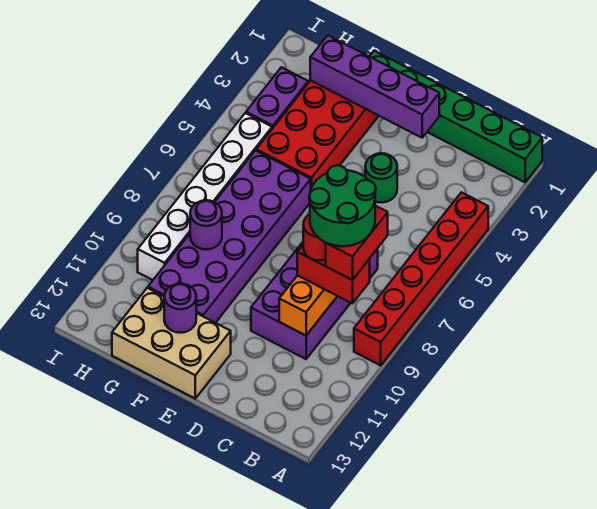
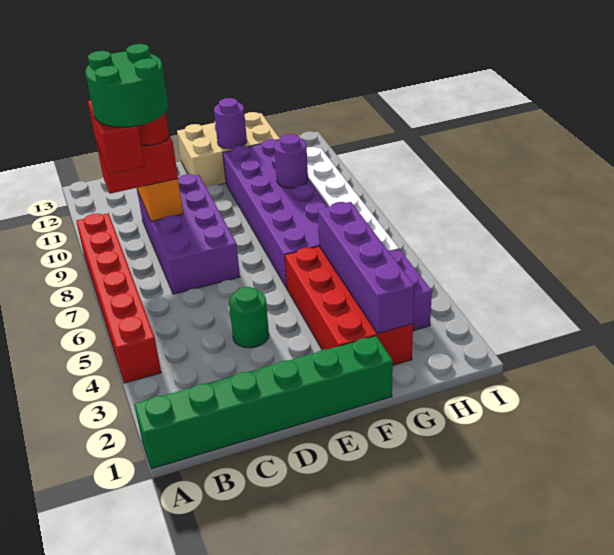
purple 1x4 brick [310,35,439,138] -> purple 1x4 brick turned to [318,202,414,334]

